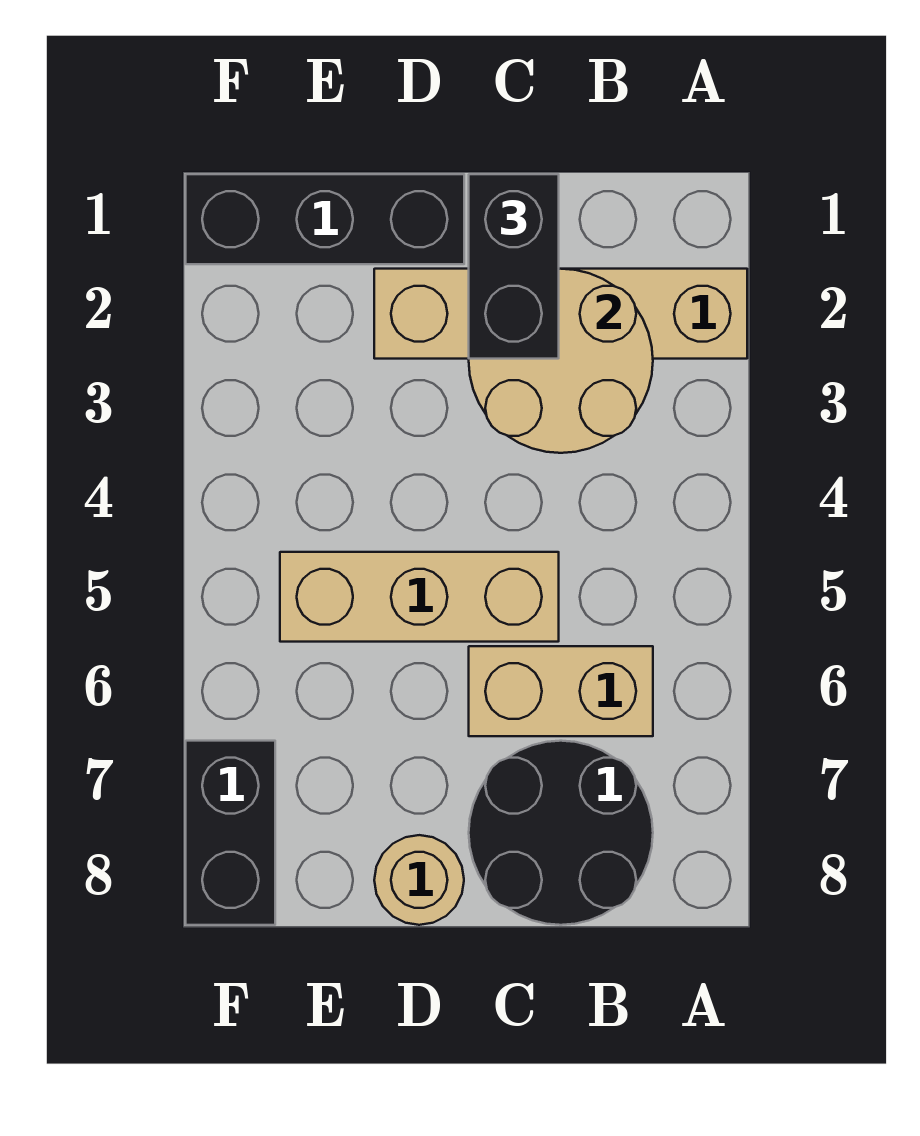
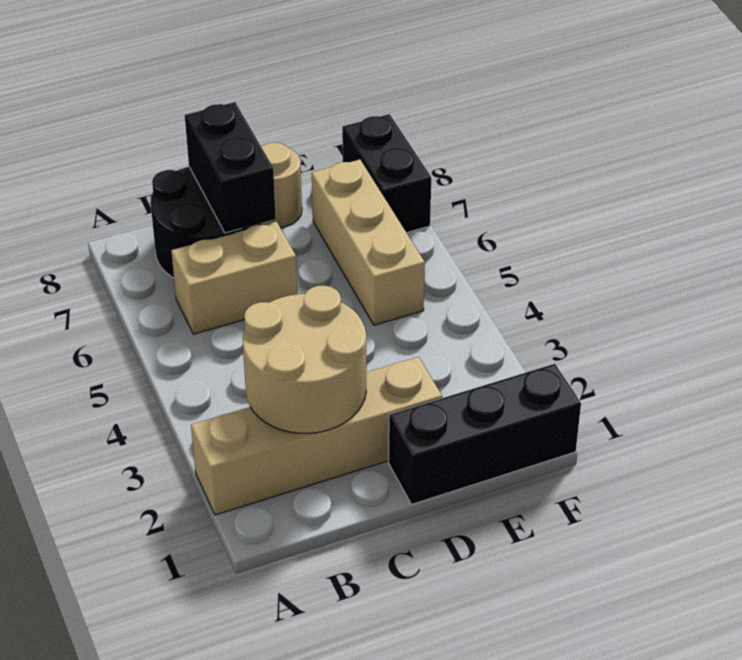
black 1x2 brick [469,174,559,359] -> black 1x2 brick moved to [185,102,276,233]
tan 1x3 brick [280,552,559,642] -> tan 1x3 brick turned to [312,160,425,325]

